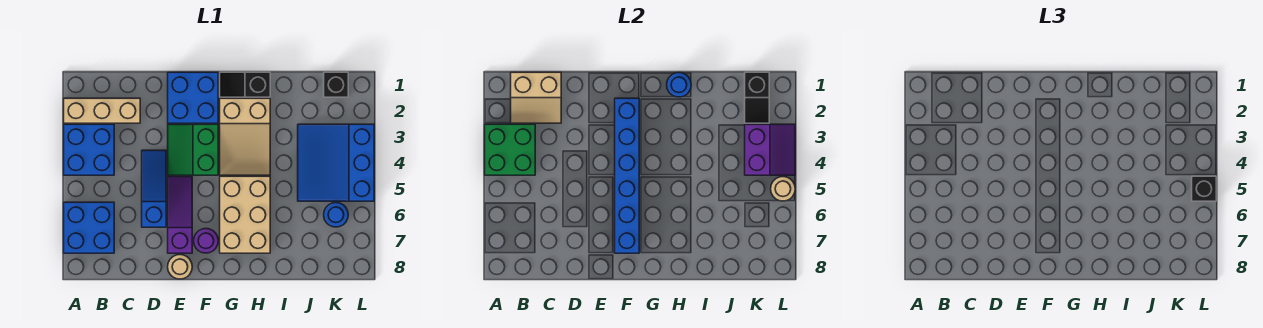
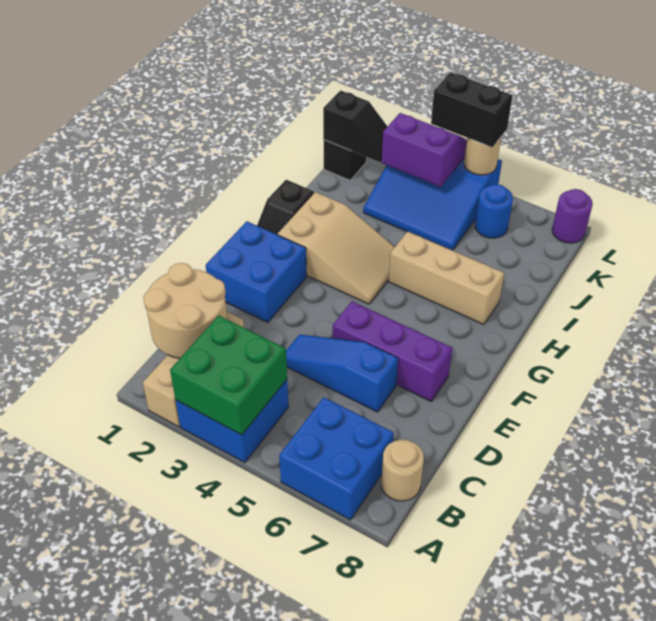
tan 2x2 slope [511,72,561,123] -> tan 2x2 round brick [143,263,227,358]
green 2x2 slope [168,124,218,175] -> none
purple 1x3 slope [168,176,192,253] -> purple 1x3 brick [333,302,452,401]
tan 1x1 round brick [168,255,192,279] -> tan 1x1 round brick moved to [381,440,424,501]
blue 1x6 brick [615,98,639,253] -> none
purple 1x1 round brick [194,229,218,253] -> purple 1x1 round brick moved to [552,189,593,243]
tan 2x3 brick [220,176,270,253] -> tan 1x3 brick [389,231,504,325]
blue 1x1 round brick [667,73,691,97] -> none
black 1x1 brick [1192,176,1216,201] -> black 1x2 brick [431,73,513,147]

